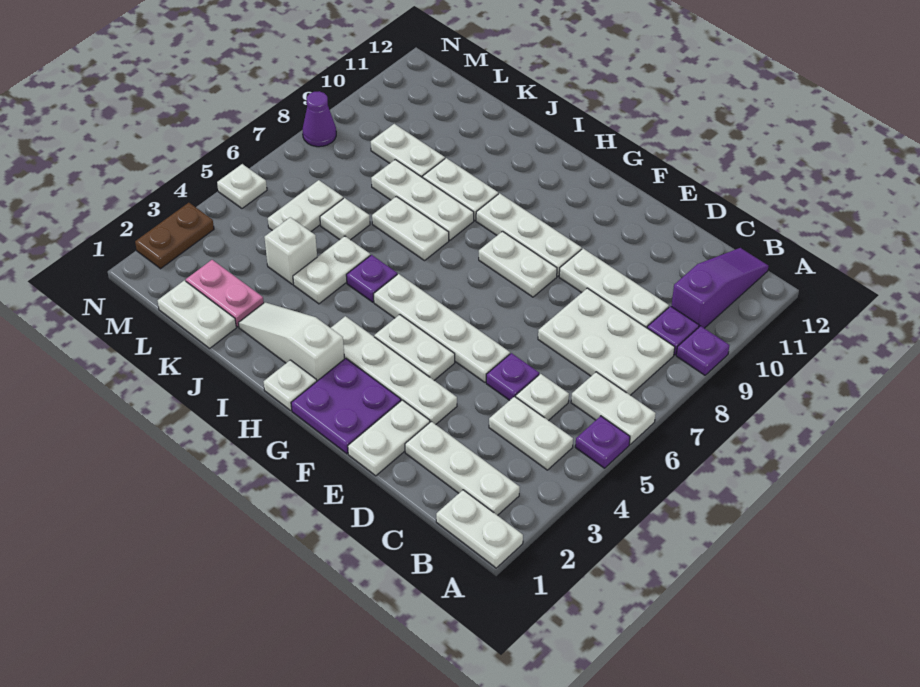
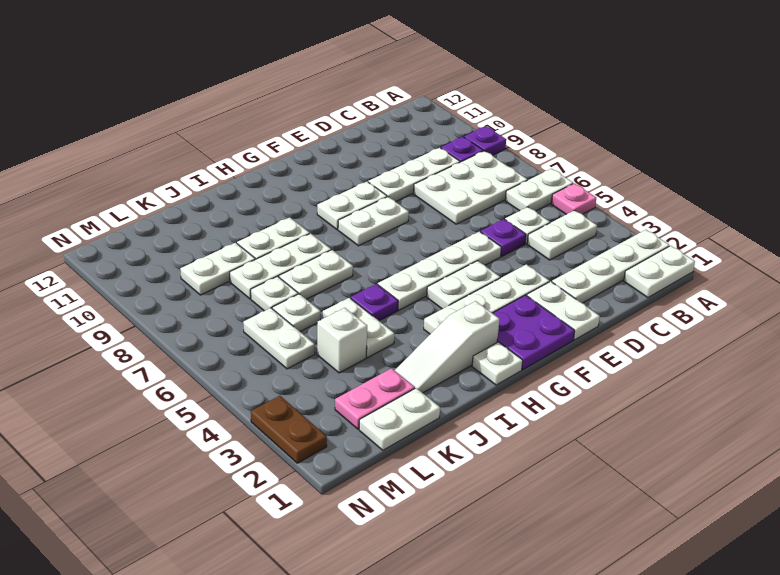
purple 1x1 plate [575,416,630,468] -> pink 1x1 plate [551,183,596,214]
white 1x3 plate [405,422,520,515] -> white 1x4 plate [552,230,669,303]
purple 1x3 slope [671,248,768,328] -> none
white 1x3 plate [476,193,582,276] -> white 1x2 plate [317,182,387,230]
white 1x1 plate [217,164,267,208] -> white 1x1 plate moved to [251,276,298,311]
purple 1x1 cone [303,91,336,147] -> none

